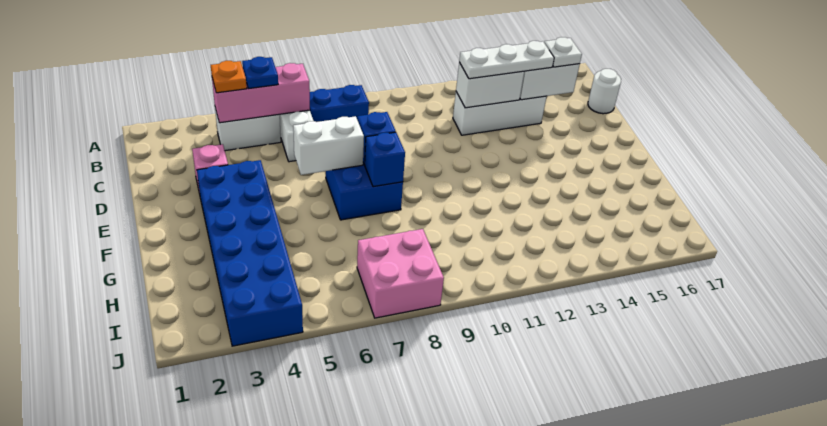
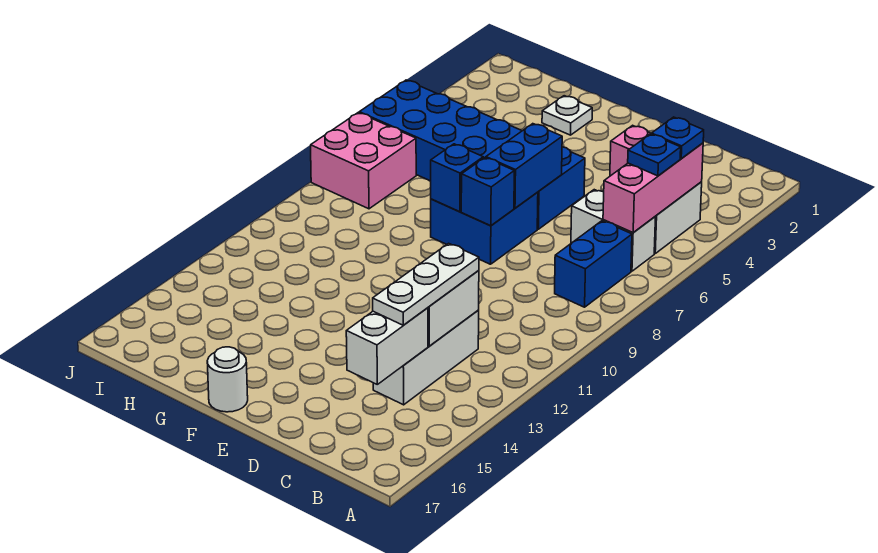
orange 1x1 plate [211,61,247,93] -> blue 1x1 plate [652,117,704,159]
white 1x1 plate [544,37,582,67] -> white 1x1 plate moved to [542,96,592,135]
white 1x1 round brick [588,69,621,114] -> white 1x1 round brick moved to [207,347,248,412]
blue 2x6 brick [197,160,303,346] -> blue 2x6 brick moved to [359,80,585,229]
white 1x2 brick [293,116,364,175] -> blue 1x2 brick [486,124,562,208]

